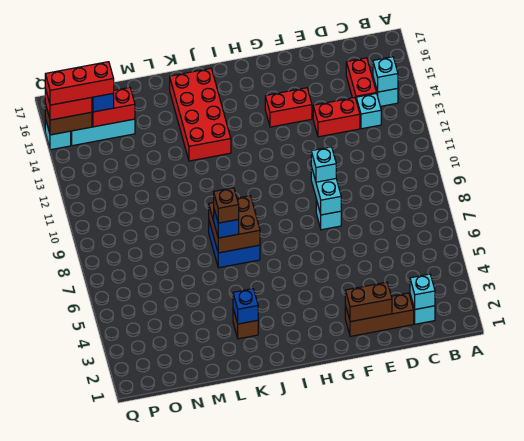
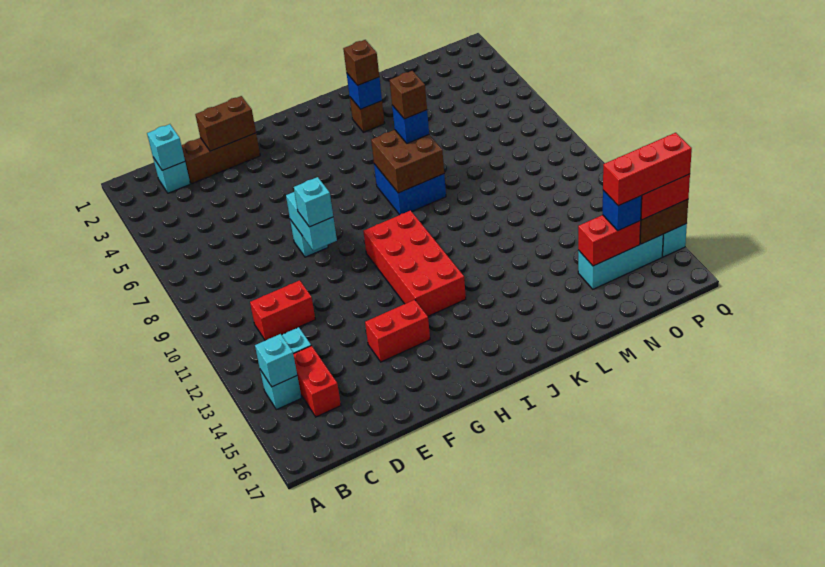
red 1x2 brick [313,98,360,137] -> red 1x2 brick moved to [250,280,315,340]
red 2x4 brick [170,68,231,161] -> red 2x4 brick moved to [363,211,466,316]
none -> brown 1x1 brick [343,40,379,85]

